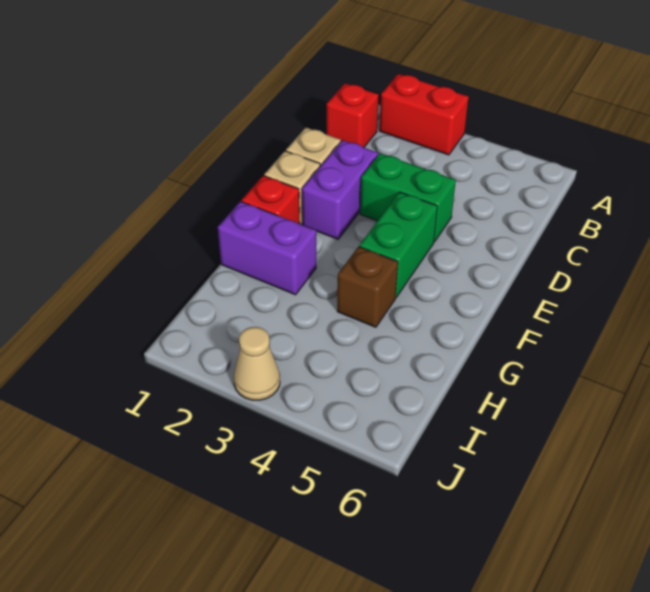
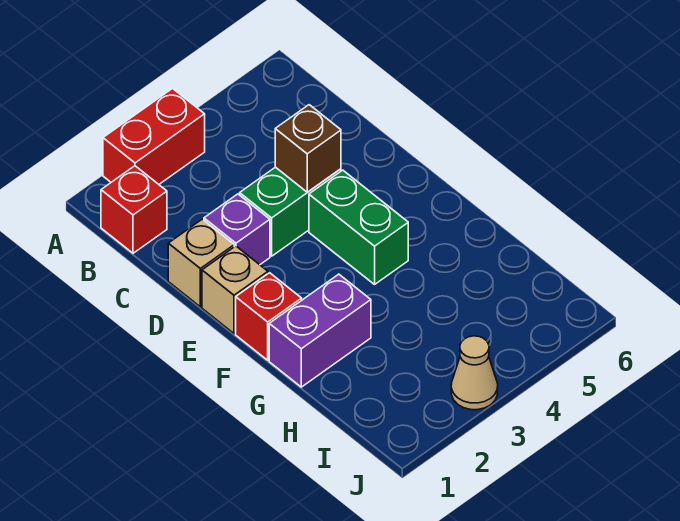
purple 1x2 brick [302,140,378,239] -> purple 1x1 brick [204,194,270,265]
brown 1x1 brick [337,247,398,327] -> brown 1x1 brick moved to [275,105,341,192]

